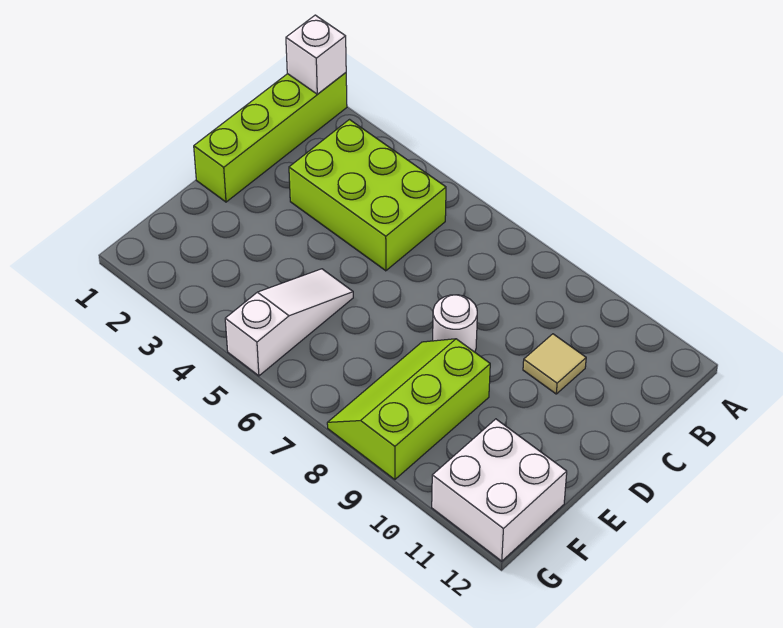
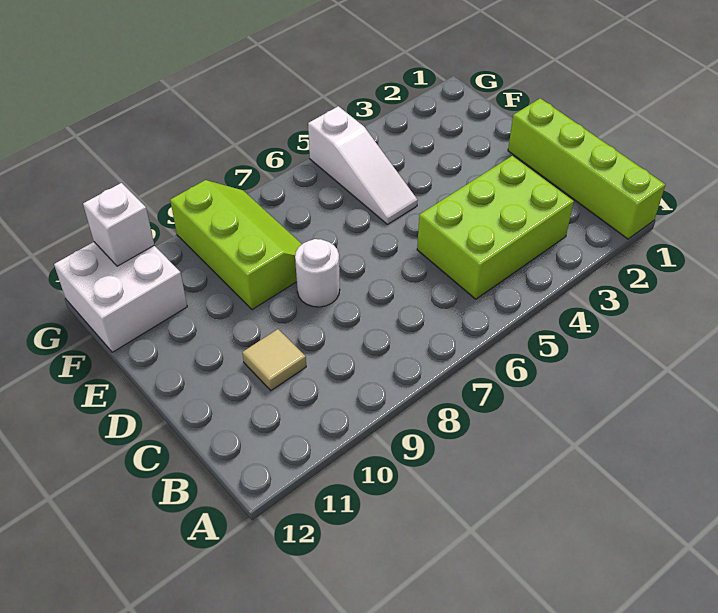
white 1x1 brick [286,15,346,94] -> white 1x1 brick moved to [83,183,154,266]

